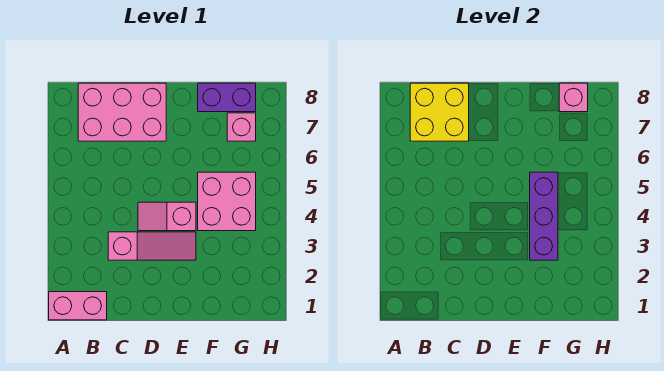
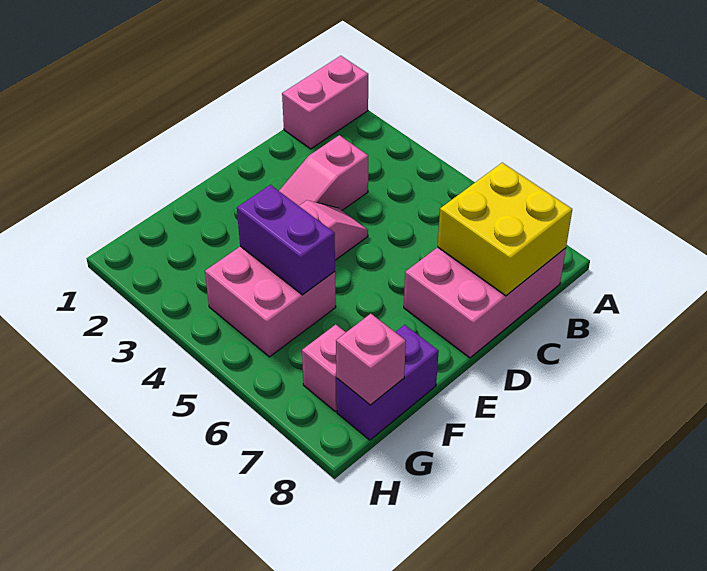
purple 1x3 brick [530,172,558,260] -> purple 1x2 brick [237,185,335,295]

